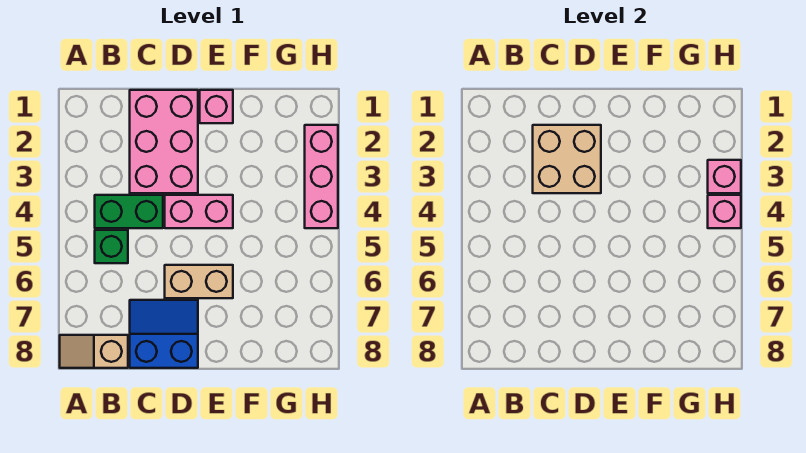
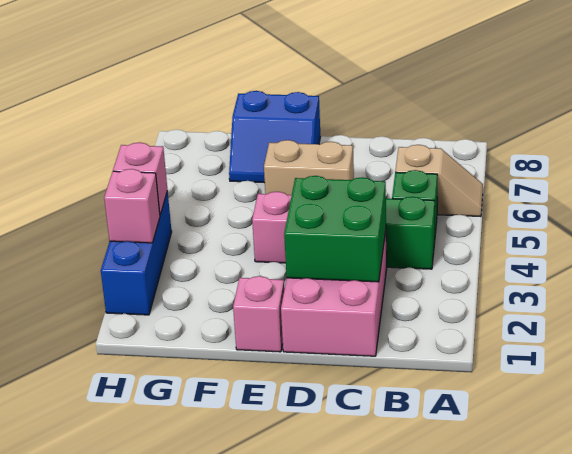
tan 1x2 slope [60,335,128,368] -> tan 1x2 slope moved to [395,145,483,216]
tan 2x2 brick [533,125,601,193] -> green 2x2 brick [284,176,386,282]
blue 2x2 slope [130,300,198,368] -> blue 2x2 slope moved to [229,91,321,183]
pink 1x3 brick [305,125,338,228] -> blue 1x3 brick [101,191,172,315]

